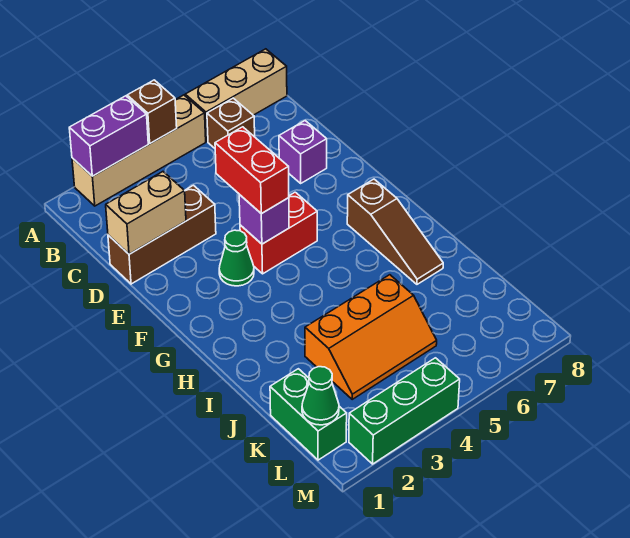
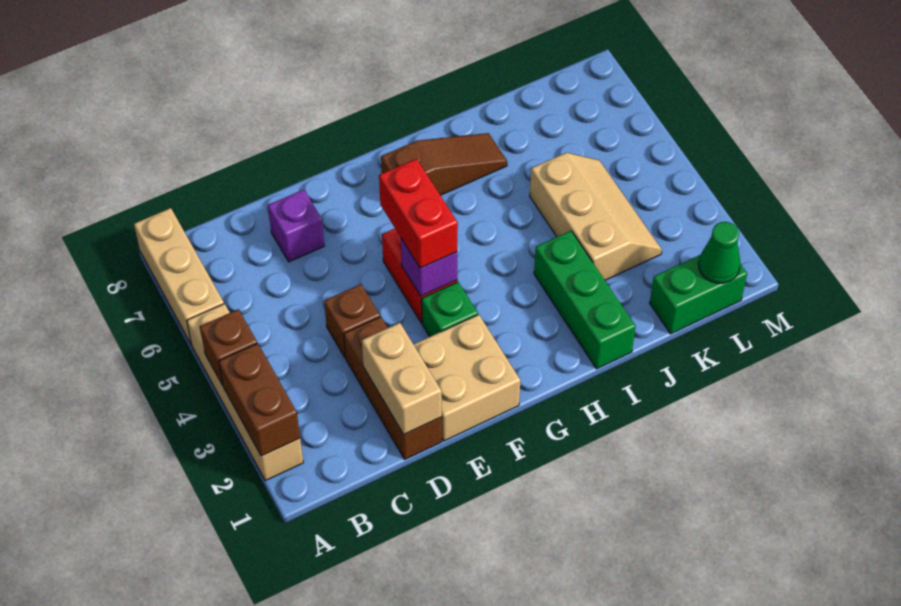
purple 1x2 brick [69,96,148,176] -> brown 1x2 brick [219,343,300,456]
brown 1x1 brick [207,98,255,148] -> brown 1x1 brick moved to [324,284,380,358]
none -> tan 2x2 brick [414,315,520,441]
red 1x2 brick [215,127,289,214] -> red 1x2 brick turned to [379,159,458,268]
green 1x1 cone [219,230,254,286] -> green 1x1 brick [422,282,478,337]
orange 2x3 slope [305,275,437,399] -> tan 2x3 slope [530,153,662,280]
green 1x3 brick [349,358,460,464] -> green 1x3 brick moved to [534,231,636,369]

